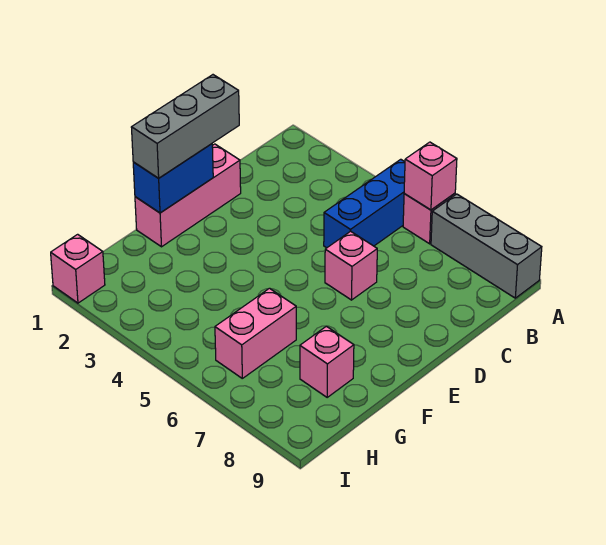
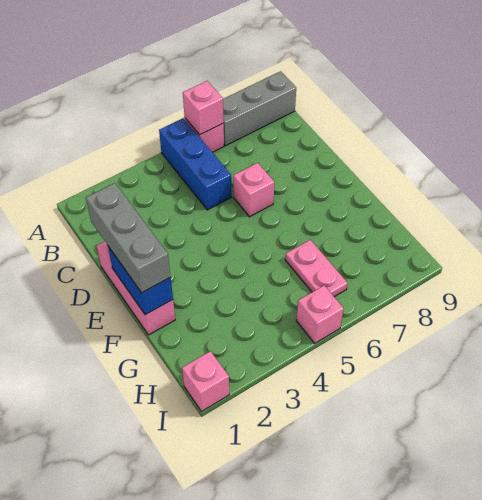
pink 1x2 brick [215,288,296,378] -> pink 1x2 plate [285,240,348,297]
pink 1x1 brick [300,326,354,397] -> pink 1x1 brick moved to [296,285,344,343]

